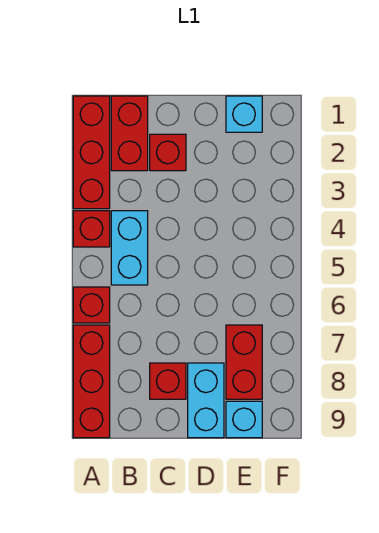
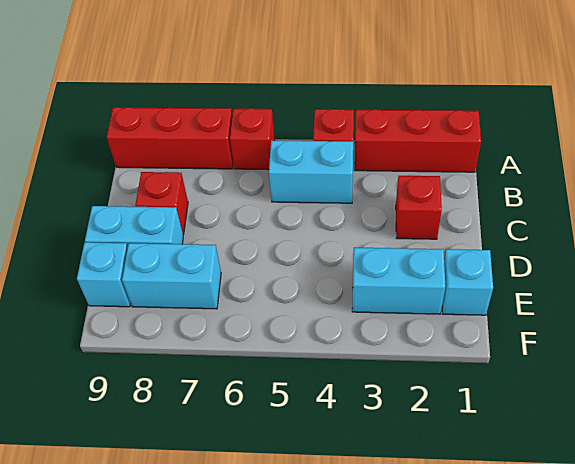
red 1x2 brick [111,96,148,171] -> none
none -> cyan 1x2 brick [352,247,445,314]
red 1x2 brick [226,325,262,399] -> cyan 1x2 brick [122,243,221,309]

